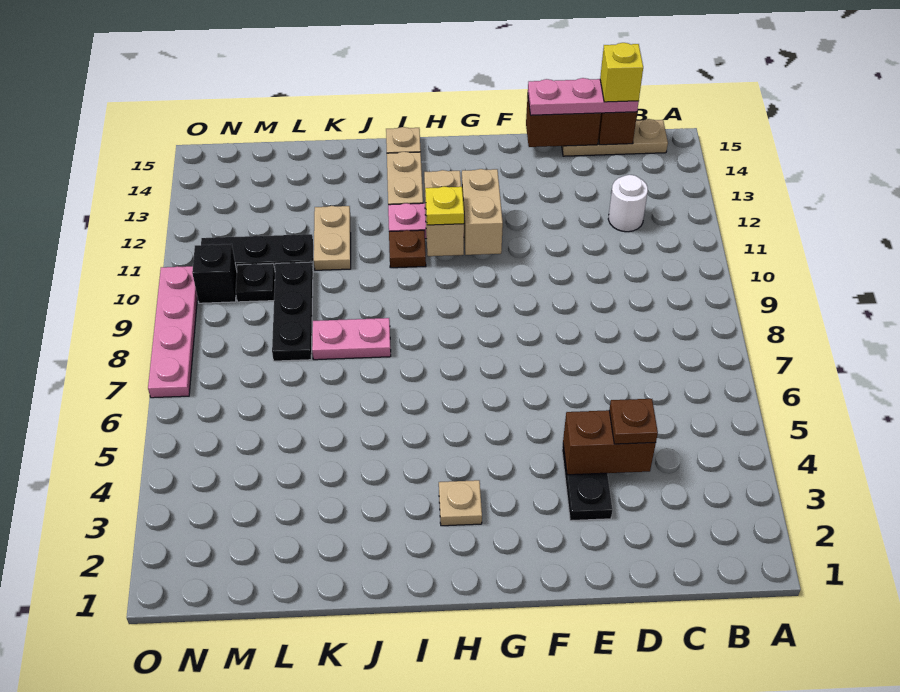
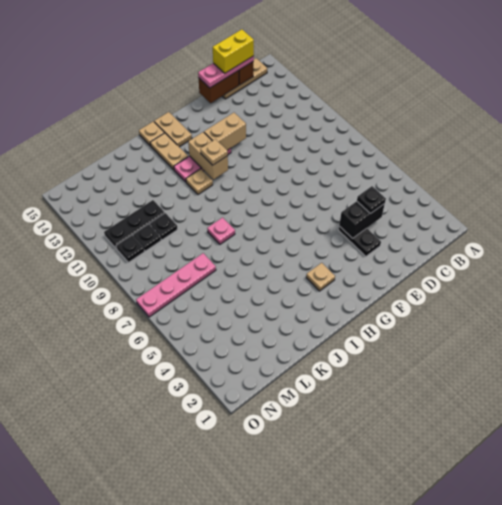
white 1x1 round brick [608,175,648,232] -> none
yellow 1x1 brick [600,43,643,102] -> yellow 1x2 brick [213,29,254,73]
brown 1x2 brick [563,410,656,475] -> black 1x2 brick [339,201,385,239]
brown 1x1 plate [609,399,658,444] -> black 1x1 plate [357,186,386,213]
tan 1x2 brick [462,169,503,255] -> tan 1x2 brick turned to [204,113,246,150]
yellow 1x1 plate [425,186,464,225] -> tan 1x1 plate [200,139,228,165]
brown 1x1 plate [389,230,426,268] -> tan 1x1 plate [186,169,213,195]
pink 1x2 plate [312,318,391,360] -> pink 1x1 plate [207,217,235,244]
tan 1x2 plate [314,206,351,270] -> tan 1x2 plate moved to [154,112,192,147]
black 1x3 plate [272,262,313,361] -> black 1x1 plate [150,213,178,240]
black 1x1 brick [192,244,237,303] -> black 1x1 plate [116,235,145,262]
pink 1x4 plate [148,266,198,398] -> pink 1x4 plate turned to [136,253,216,317]

